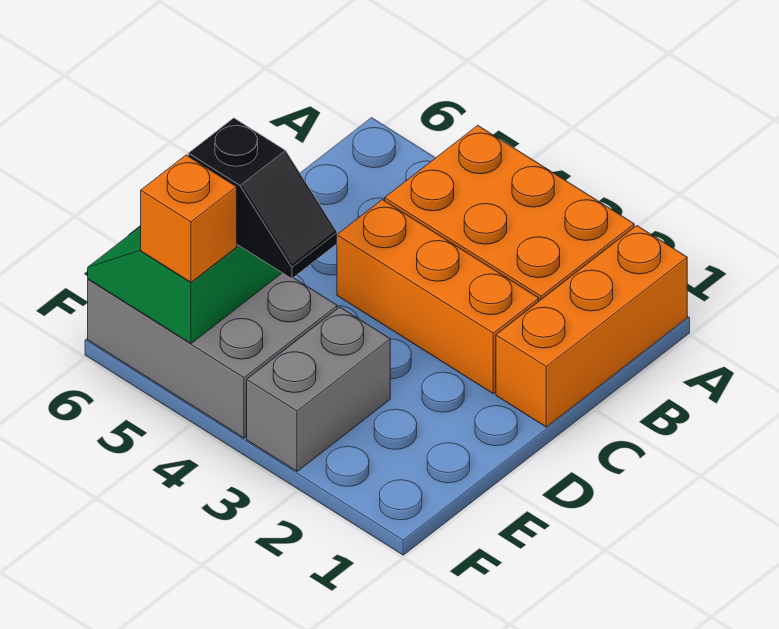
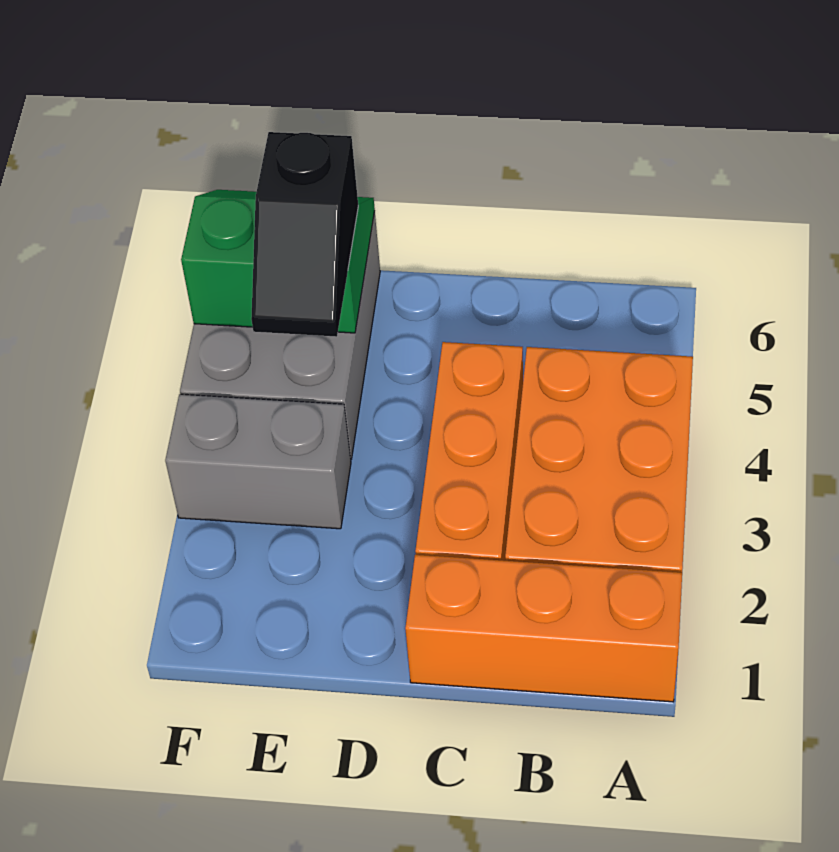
orange 1x1 brick [141,155,237,282] -> none

